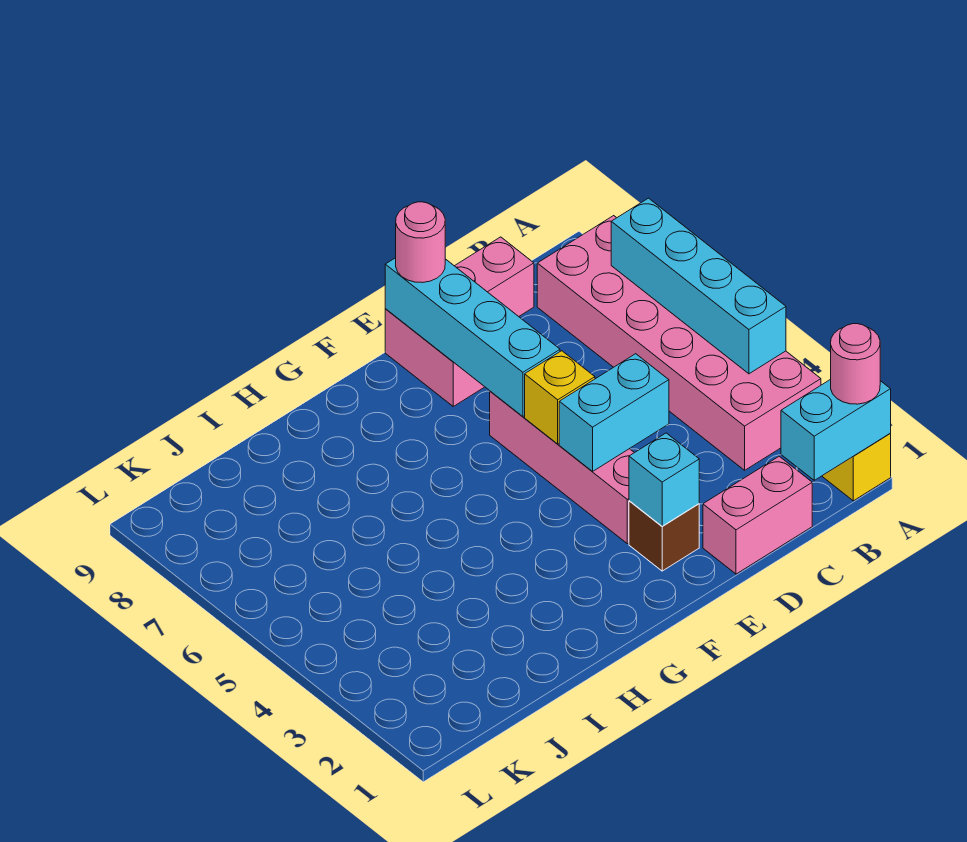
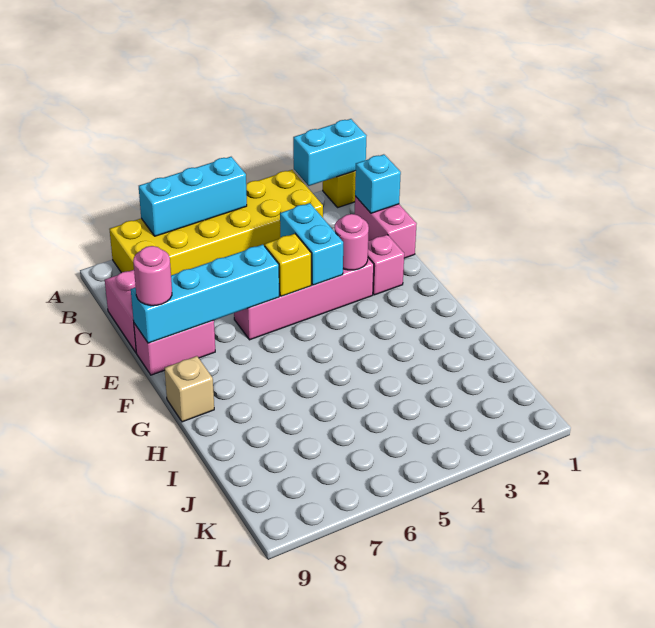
cyan 1x2 brick [781,379,891,480] -> cyan 1x2 brick turned to [293,119,366,186]
pink 1x1 round brick [831,324,880,404] -> pink 1x1 round brick moved to [335,214,369,270]
pink 2x6 brick [537,216,821,470] -> yellow 2x6 brick [109,170,323,275]
cyan 1x4 brick [611,198,786,374] -> cyan 1x3 brick [139,157,247,236]
brown 1x1 brick [629,501,699,571] -> pink 1x1 brick [368,235,404,295]
cyan 1x1 brick [629,433,699,526] -> cyan 1x1 brick moved to [355,154,401,213]
none -> tan 1x1 brick [164,356,214,422]

